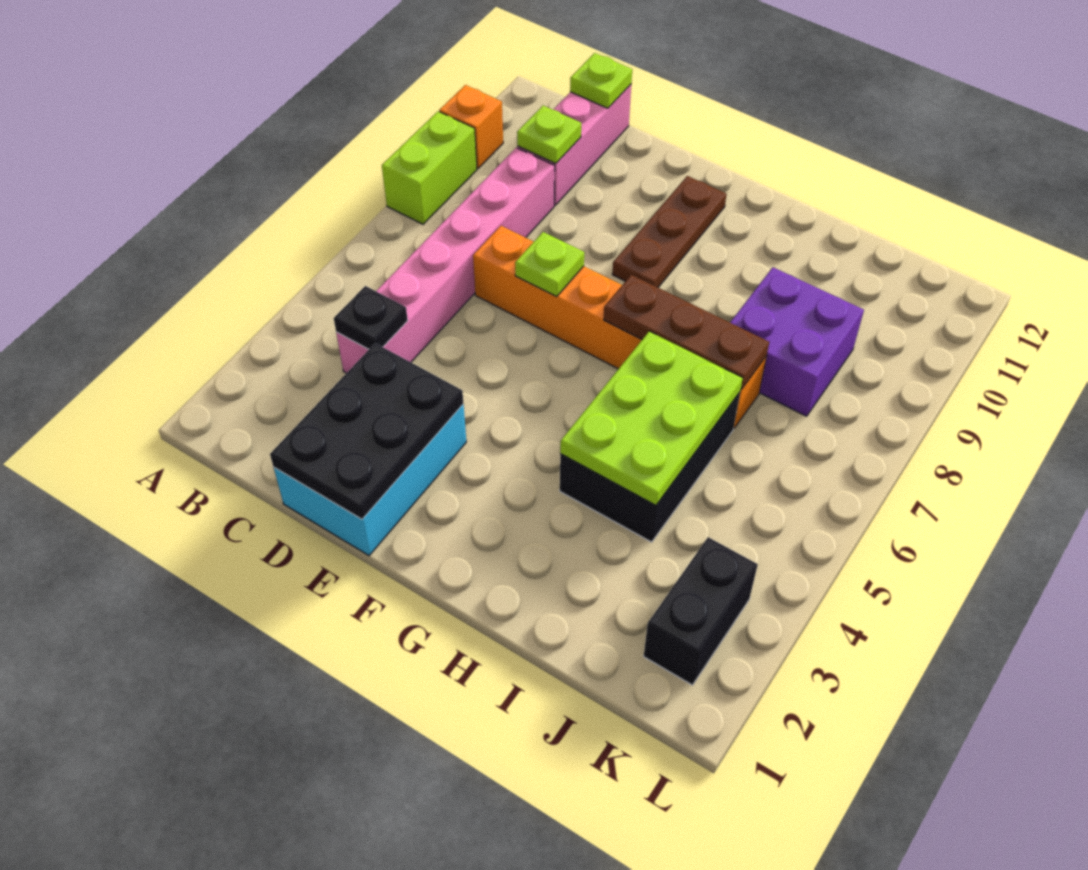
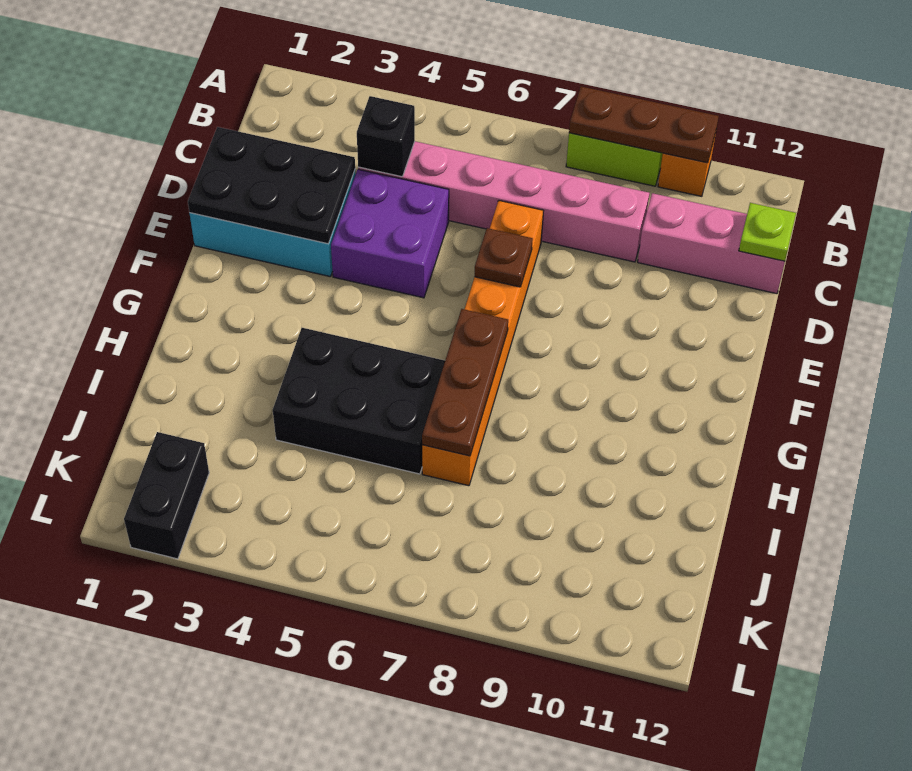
black 1x1 plate [334,286,408,349] -> black 1x1 brick [357,96,415,177]
lime 1x1 plate [517,106,581,164] -> none
lime 1x1 plate [515,232,584,297] -> brown 1x1 plate [475,228,533,287]
brown 1x3 plate [612,176,727,287] -> brown 1x3 plate moved to [569,86,719,163]
lime 2x3 plate [560,331,743,505] -> none
purple 2x2 brick [730,267,864,416] -> purple 2x2 brick moved to [331,169,449,298]
black 1x2 brick [644,537,758,685] -> black 1x2 brick turned to [124,432,209,559]

